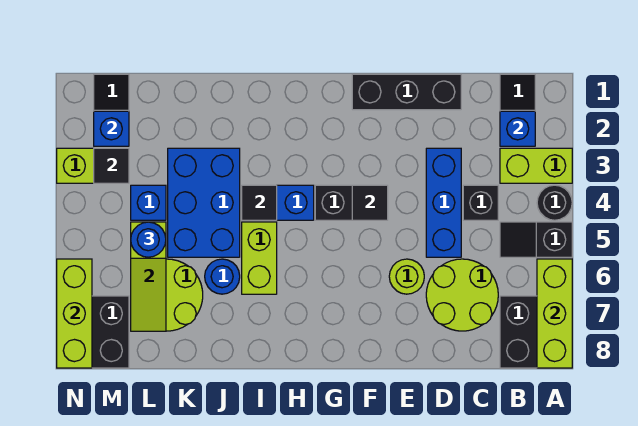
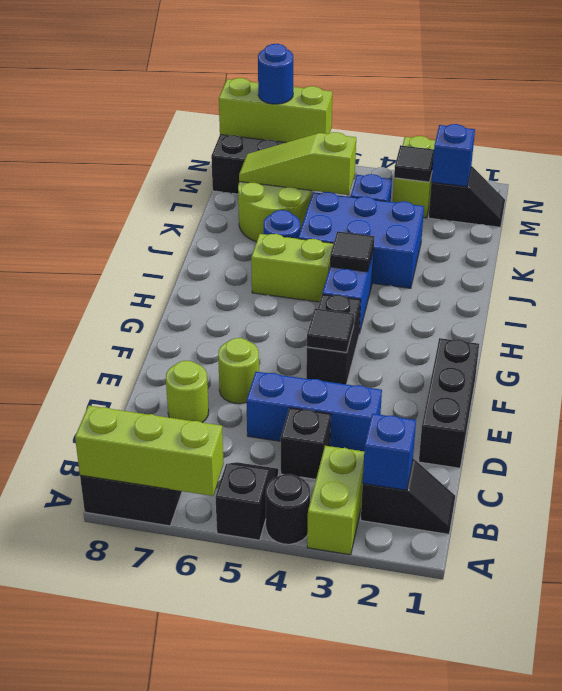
lime 2x2 round brick [426,259,498,331] -> lime 1x1 round brick [166,361,209,423]
blue 1x1 round brick [131,222,166,257] -> blue 1x1 round brick moved to [258,44,293,104]

